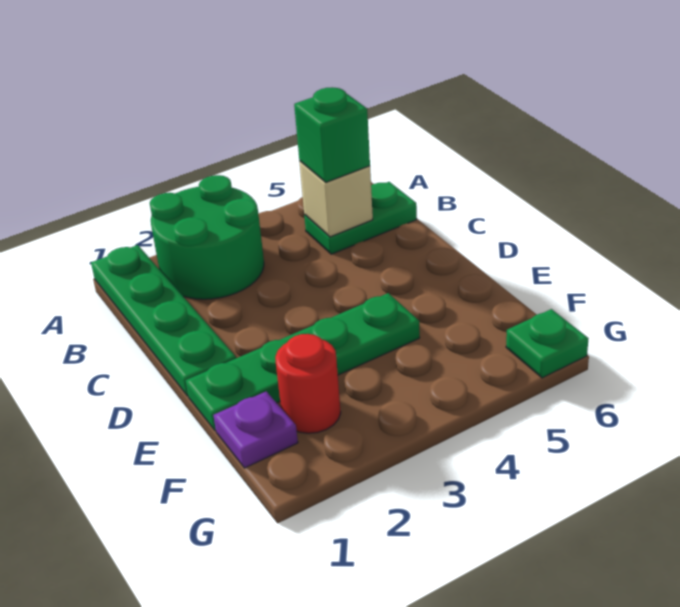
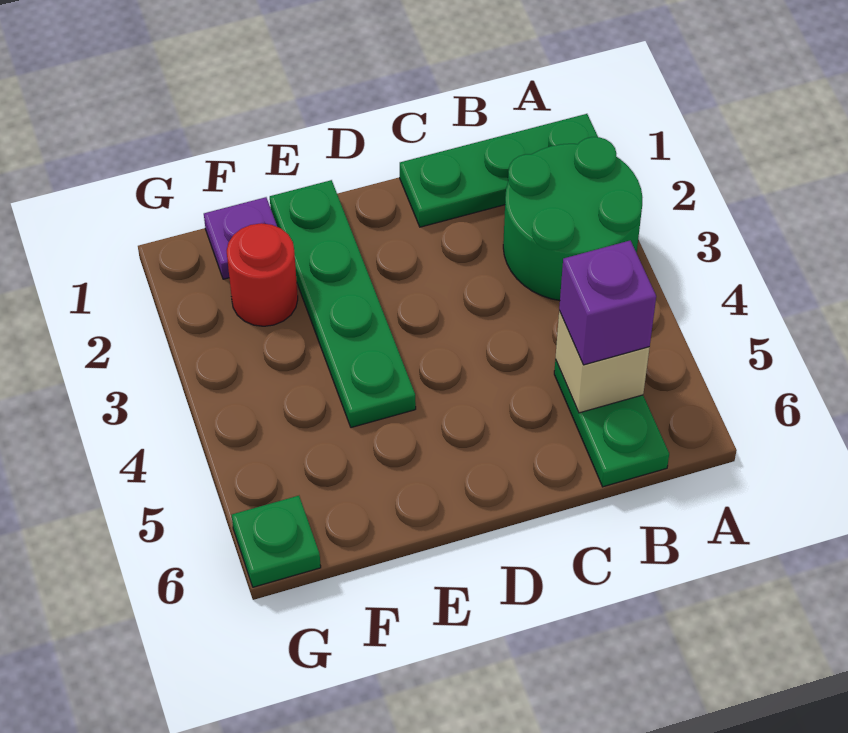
green 1x4 plate [91,245,236,396] -> green 1x3 plate [400,114,598,227]
green 1x1 brick [294,87,370,182] -> purple 1x1 brick [559,241,656,365]

